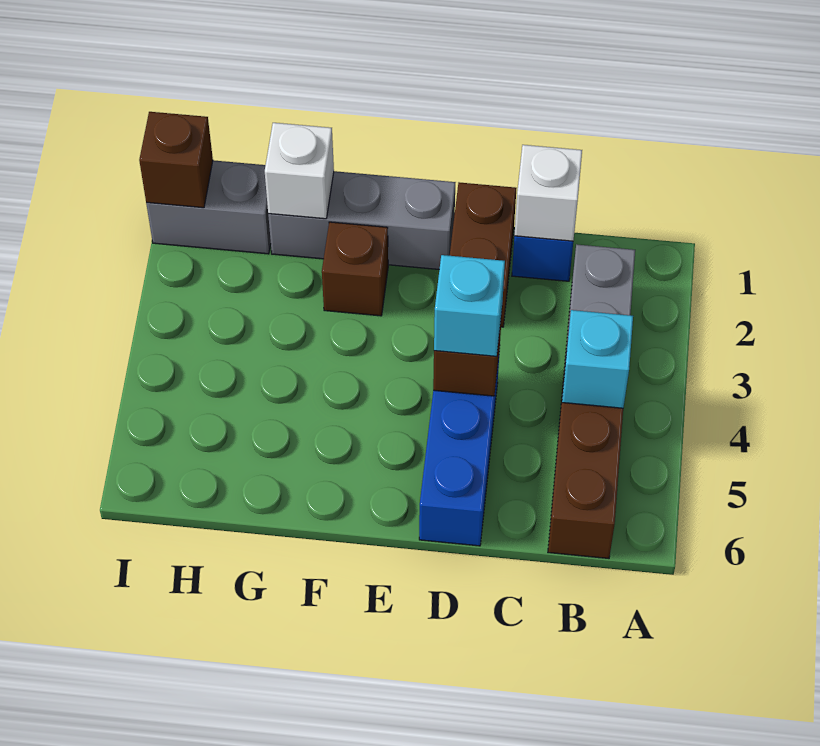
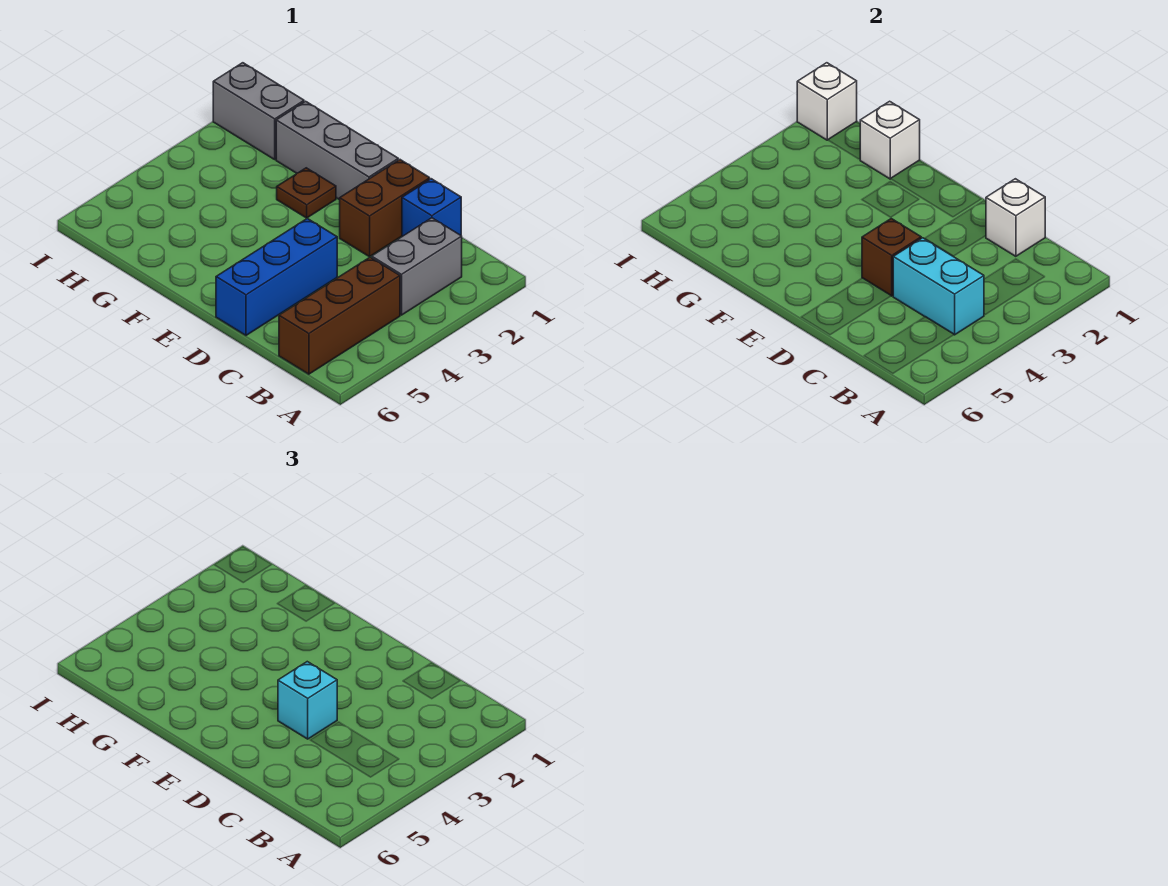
cyan 1x1 brick [562,310,633,408] -> cyan 1x2 brick [893,238,984,335]
brown 1x1 brick [322,222,388,316] -> brown 1x1 plate [277,168,336,218]
brown 1x1 brick [139,112,213,208] -> white 1x1 brick [797,63,857,140]

